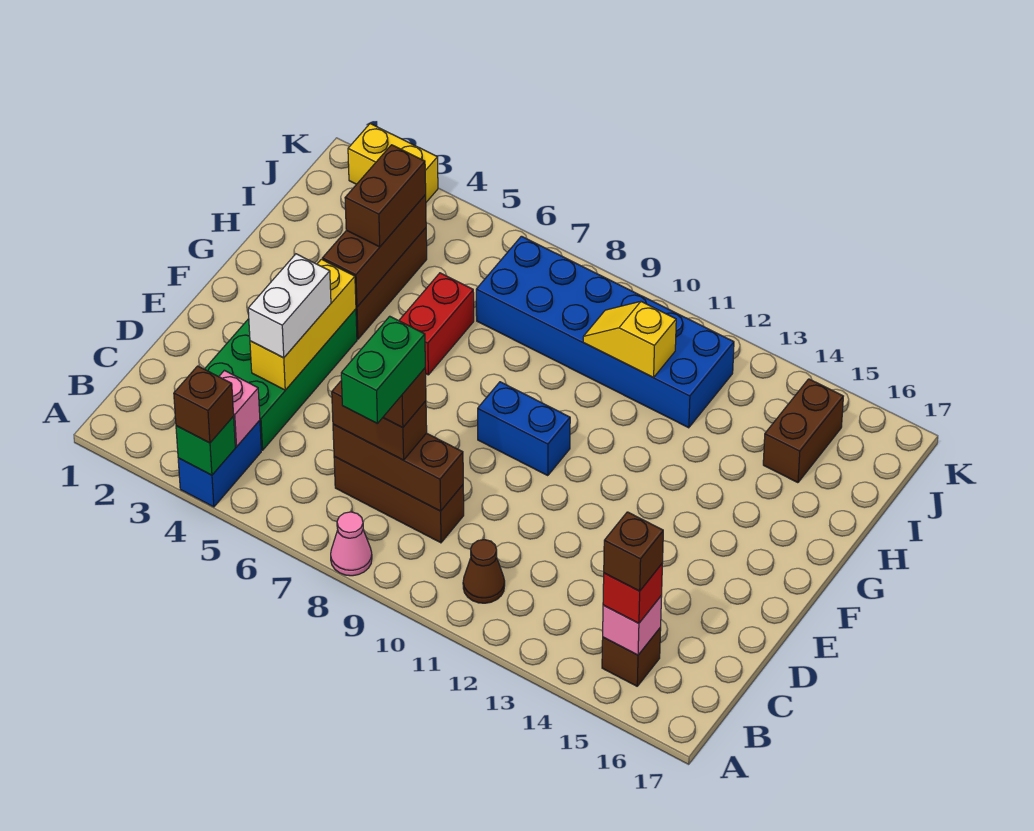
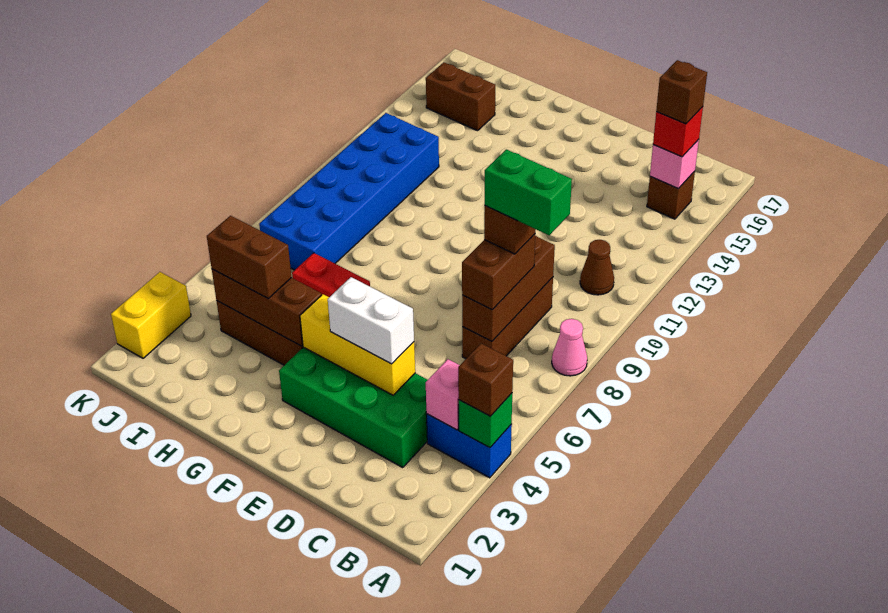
blue 1x2 brick [478,382,570,476] -> none
yellow 1x2 slope [583,302,676,377] -> none

